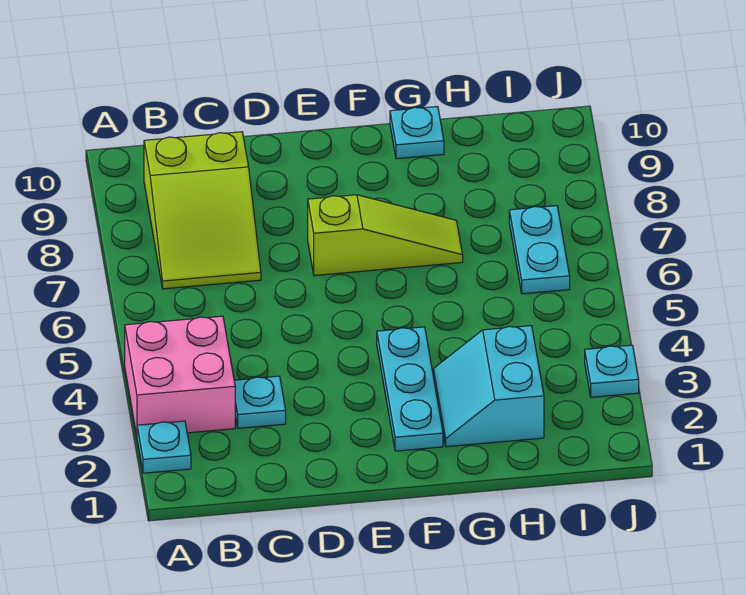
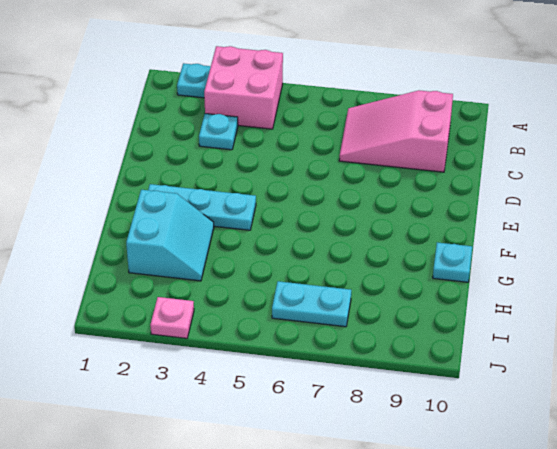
lime 2x3 slope [144,132,261,289] -> pink 2x3 slope [339,90,453,172]
lime 1x3 slope [308,195,463,276] -> none
cyan 2x2 slope [433,326,544,447] -> cyan 2x2 slope turned to [126,190,214,281]
cyan 1x1 plate [585,345,639,397] -> pink 1x1 plate [150,297,194,338]

